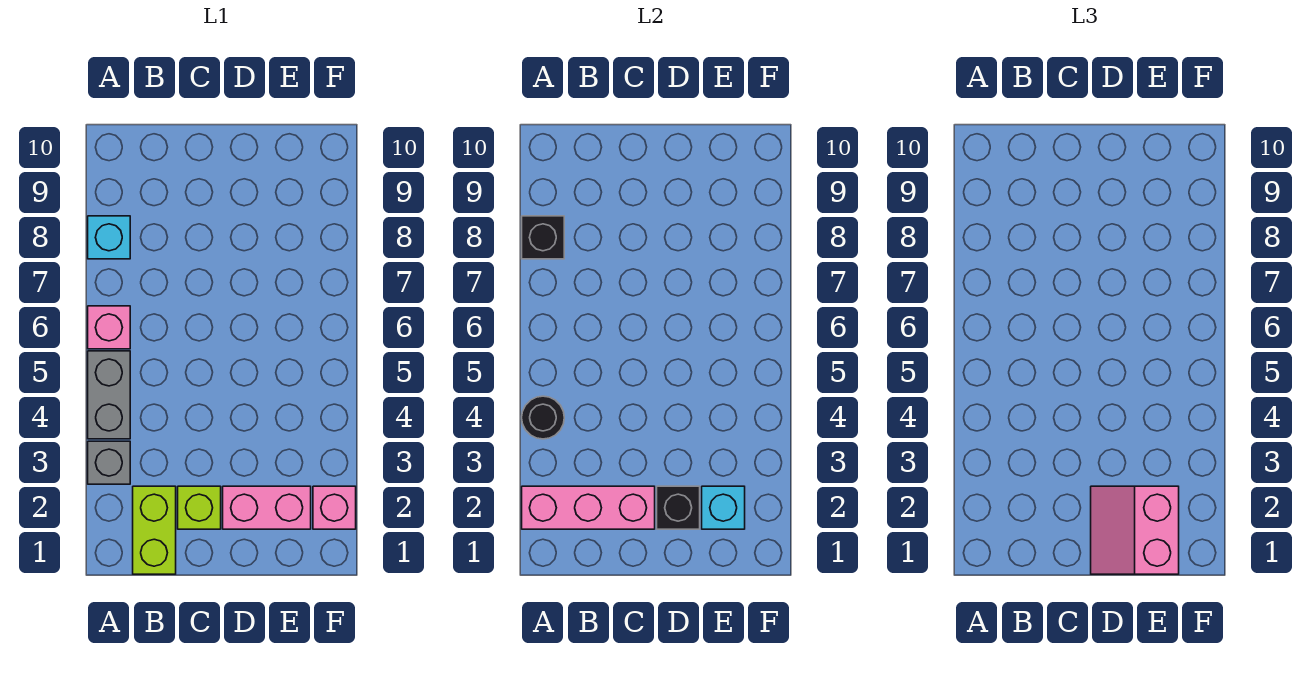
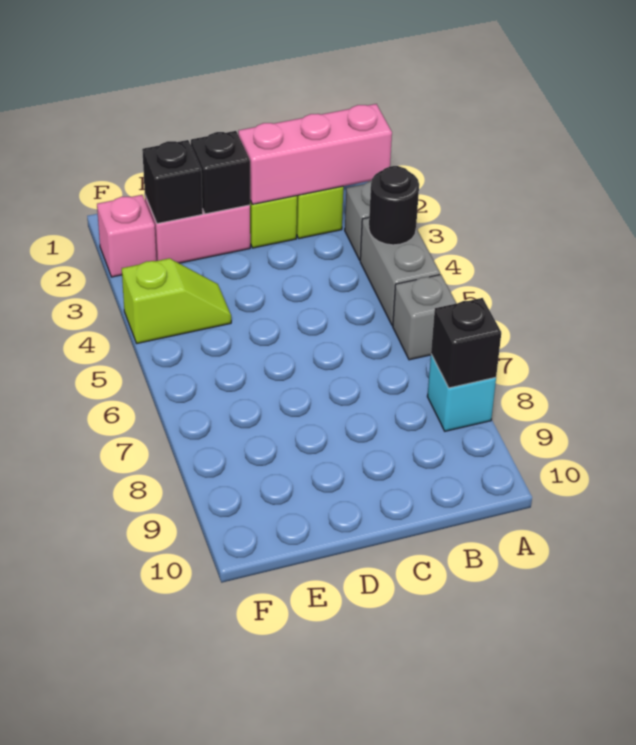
pink 1x1 brick [88,306,130,349] -> grey 1x1 brick [393,275,456,360]
pink 2x2 slope [1091,486,1179,574] -> none
cyan 1x1 brick [702,486,745,529] -> black 1x1 brick [142,140,203,224]
none -> lime 1x2 slope [122,258,231,343]

